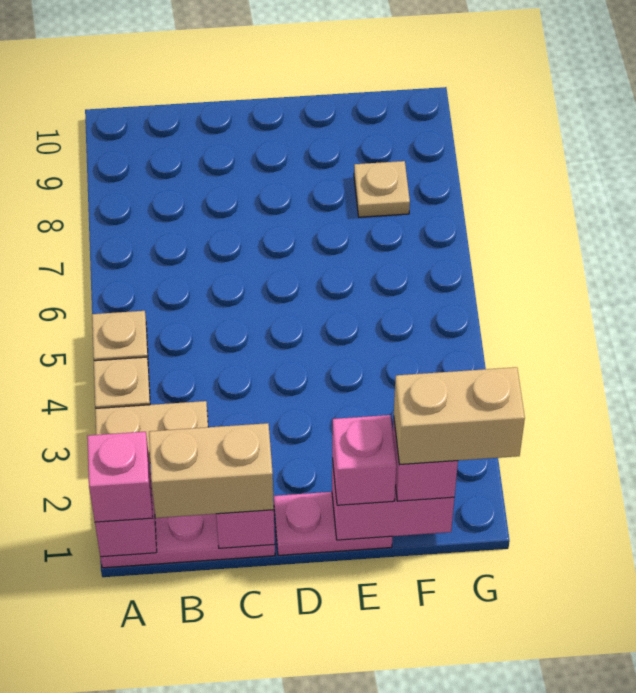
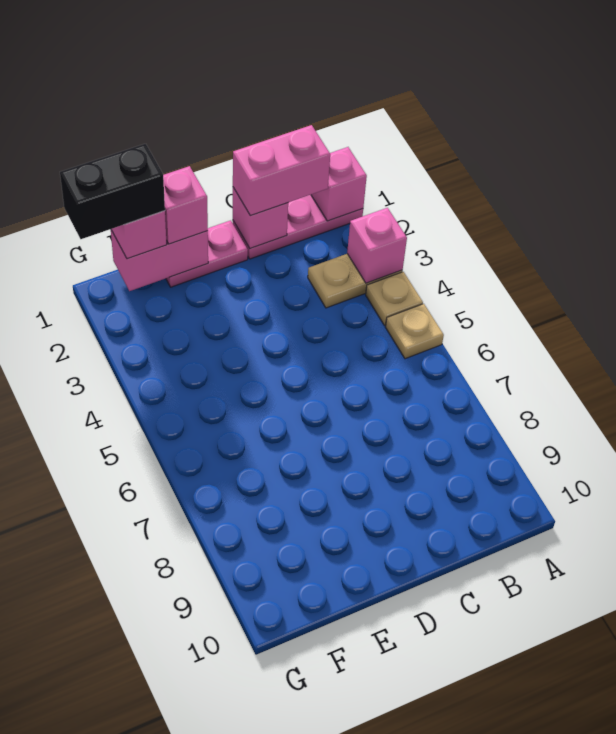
pink 1x1 brick [87,432,153,522] -> pink 1x1 brick moved to [347,208,407,283]
tan 1x2 brick [149,423,274,518] -> pink 1x2 brick [233,125,330,216]
tan 1x2 brick [394,367,525,465] -> black 1x2 brick [60,144,165,239]
tan 1x1 plate [354,161,410,217] -> none

